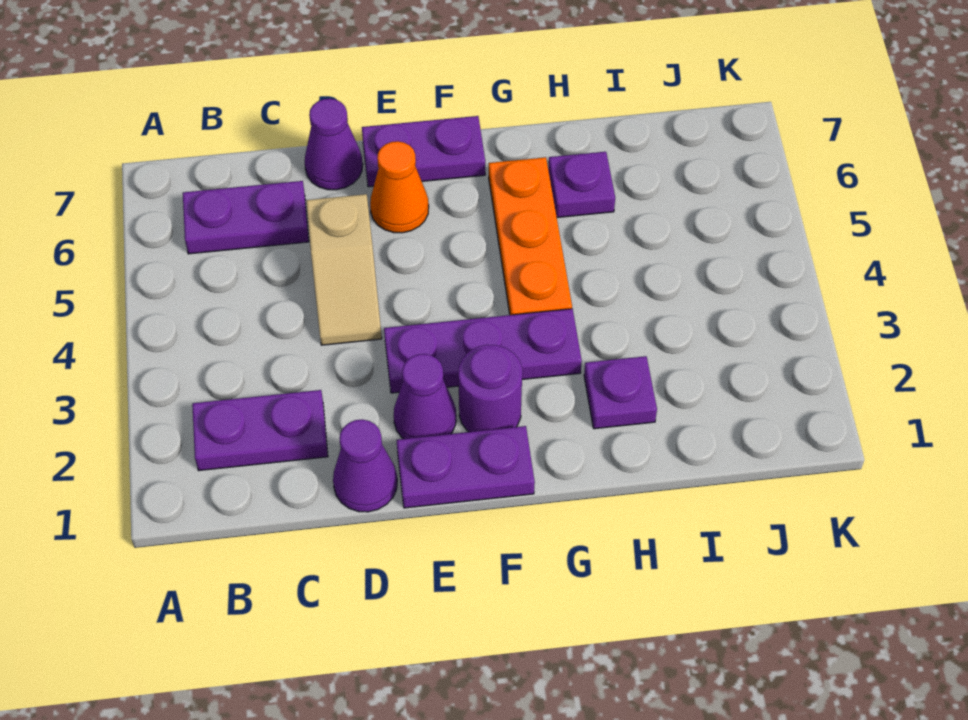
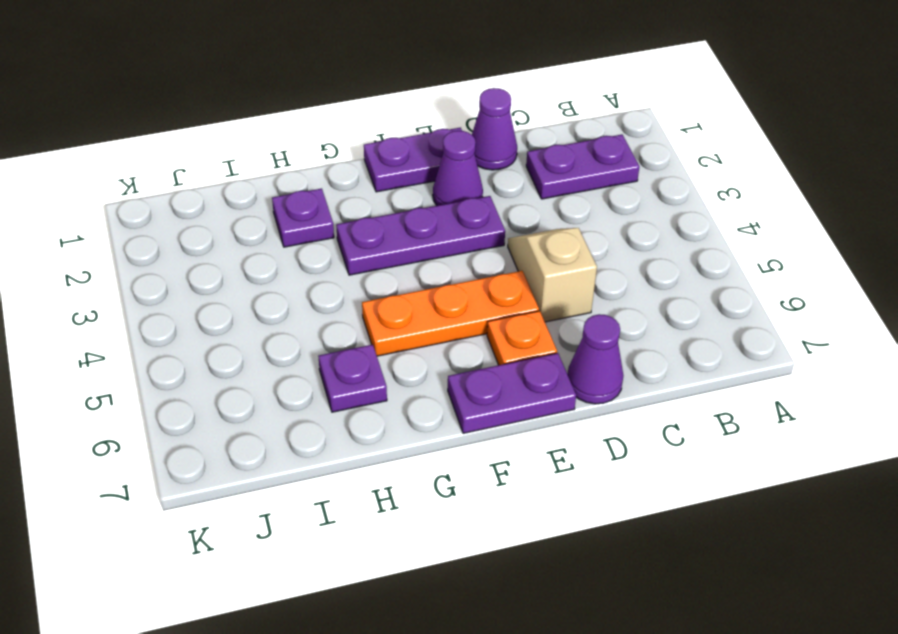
purple 1x2 plate [183,181,309,254] -> none
orange 1x1 cone [370,141,429,233] -> orange 1x1 plate [487,311,557,365]
purple 1x1 round brick [458,345,522,432] -> none
orange 1x3 plate [489,157,572,315] -> orange 1x3 plate turned to [362,271,539,356]

